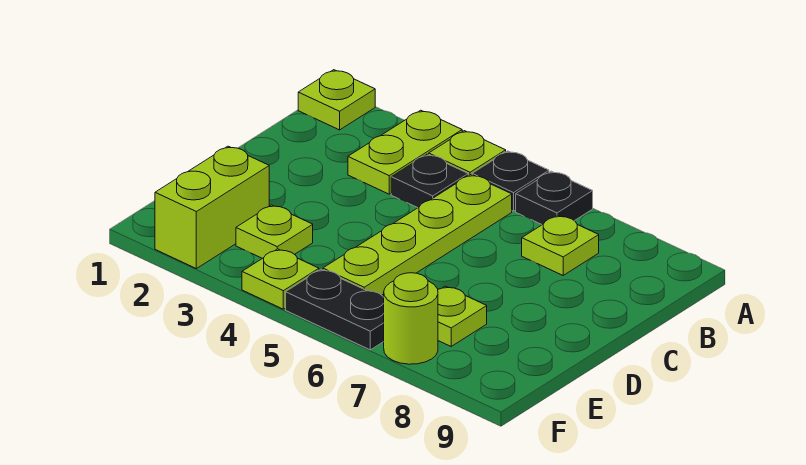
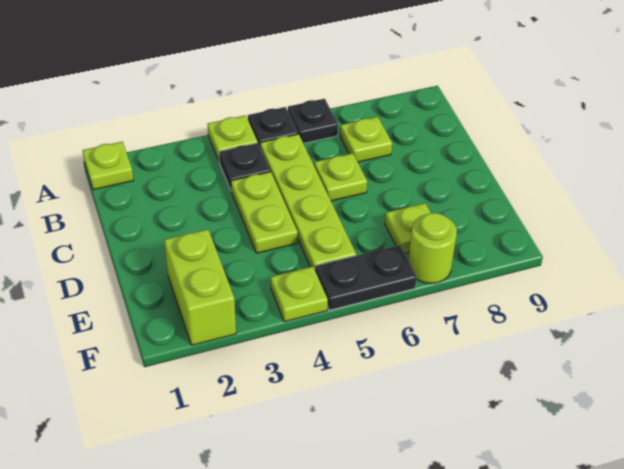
lime 1x2 plate [348,110,462,194] -> lime 1x2 plate moved to [231,172,298,253]
lime 1x1 plate [236,205,313,258] -> lime 1x1 plate moved to [314,153,367,201]

